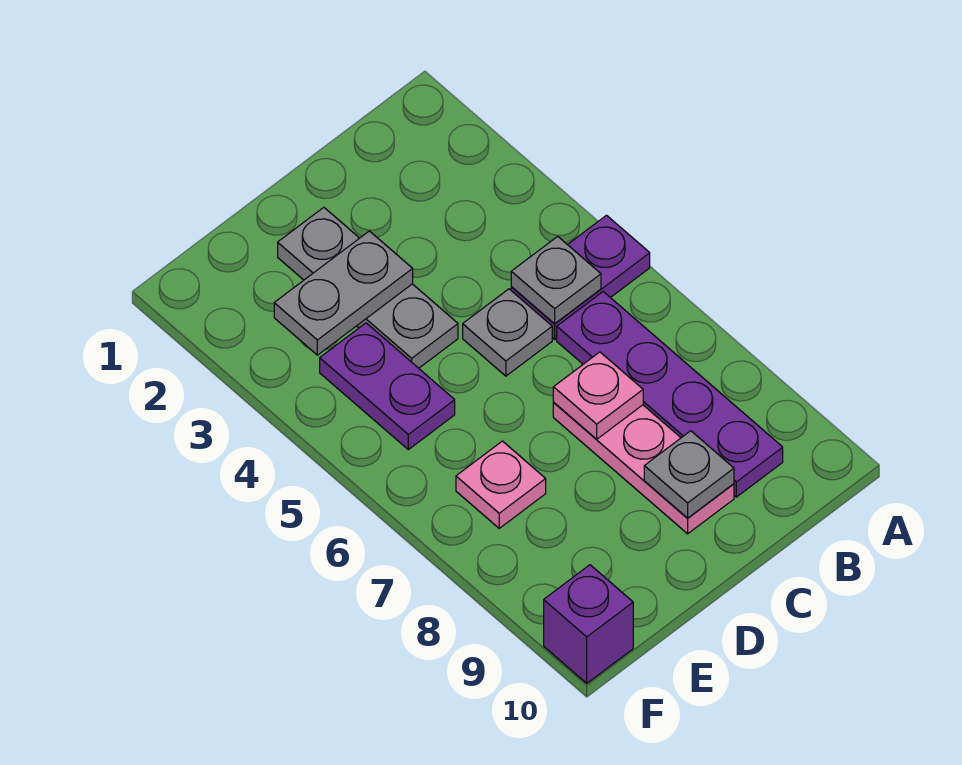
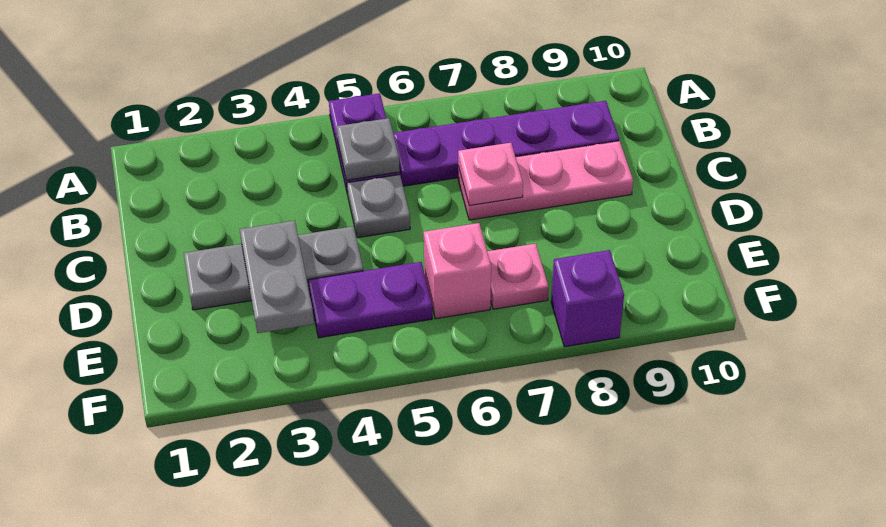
grey 1x1 plate [644,431,734,518] -> none
none -> pink 1x1 brick [424,223,491,319]
purple 1x1 brick [544,565,633,683] -> purple 1x1 brick moved to [551,250,624,347]

